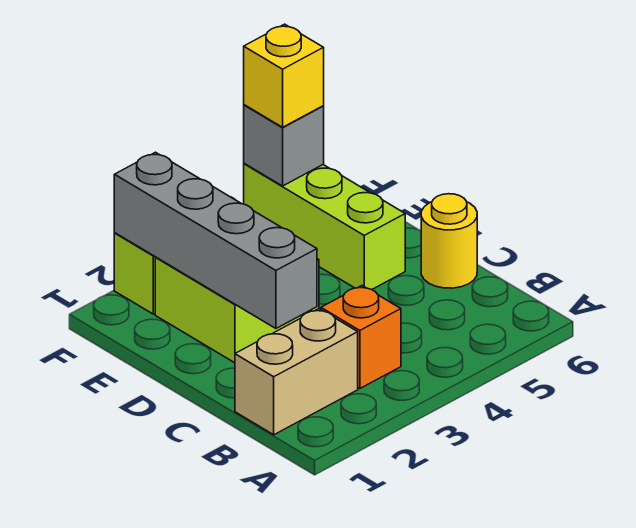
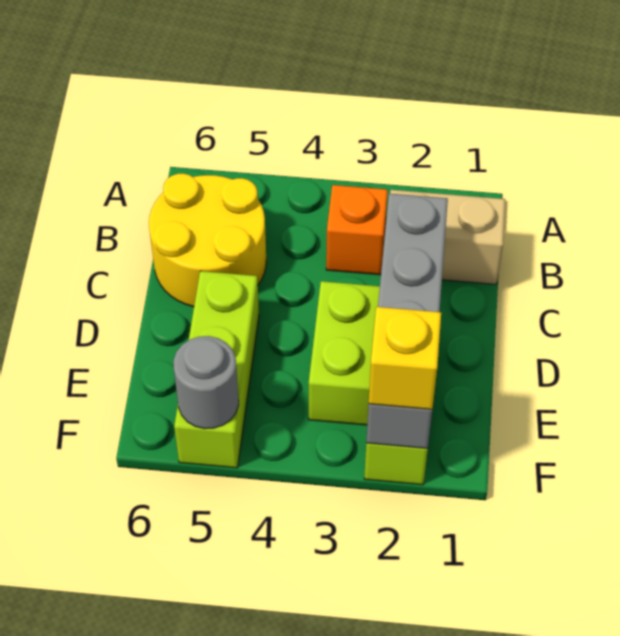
yellow 1x1 round brick [421,194,477,288] -> yellow 2x2 round brick [149,173,266,307]
grey 1x1 brick [244,105,324,186] -> grey 1x1 round brick [174,336,239,429]
yellow 1x1 brick [244,24,324,127] -> yellow 1x1 brick moved to [369,307,441,409]

